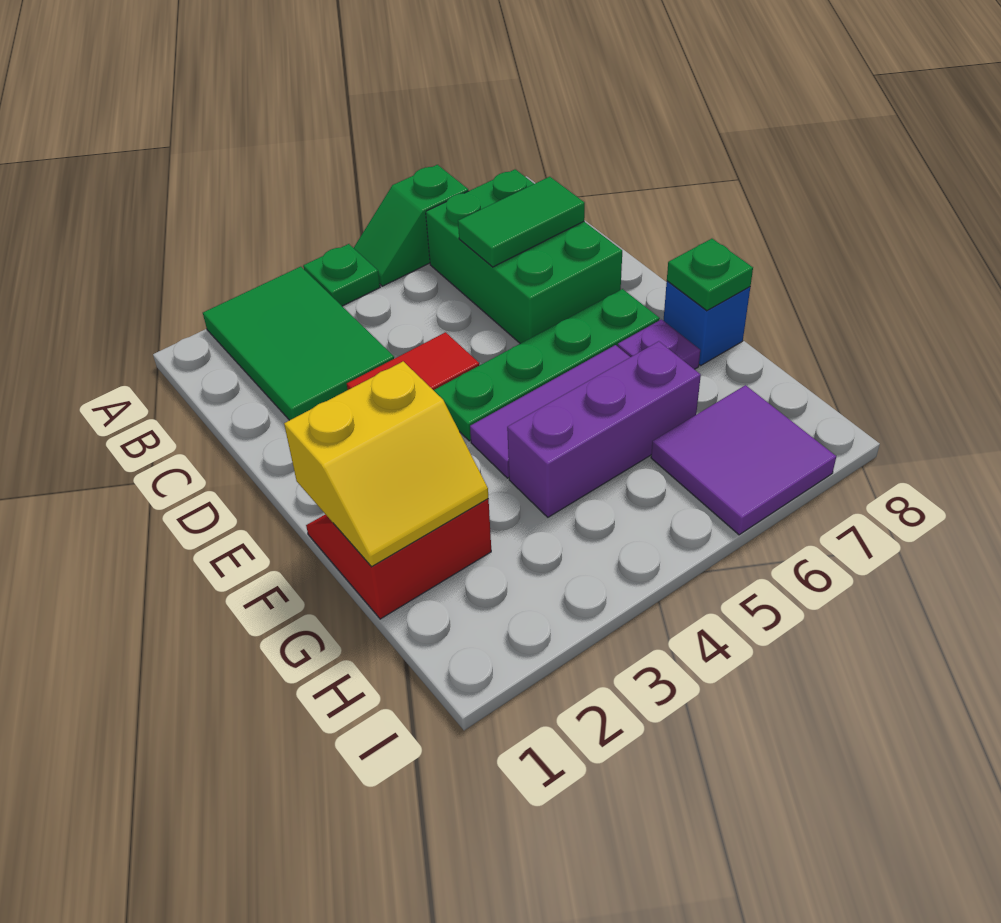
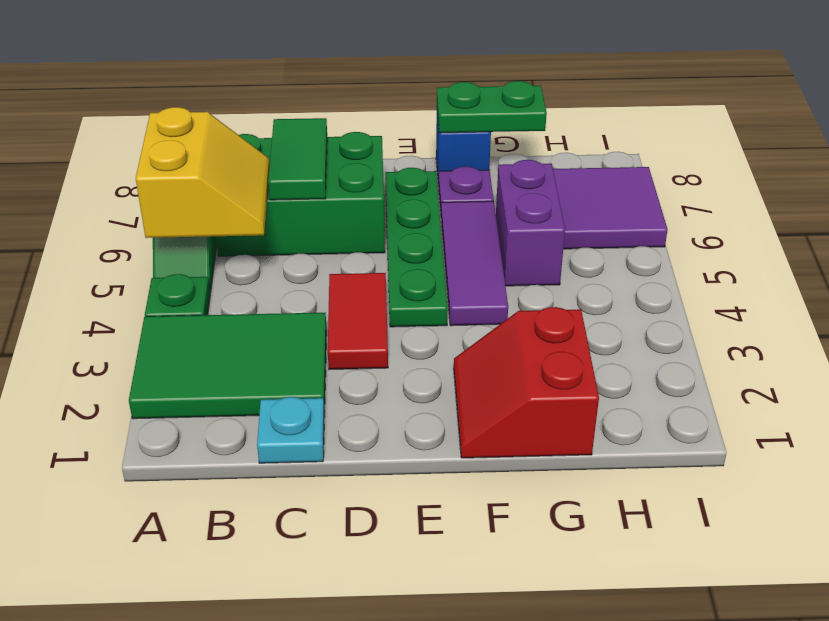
none -> cyan 1x1 plate [257,397,325,463]
yellow 2x2 slope [284,361,488,567] -> yellow 2x2 slope moved to [136,107,270,238]
green 1x1 plate [667,239,753,311] -> green 1x2 plate [437,81,547,133]
purple 1x3 brick [507,341,701,517] -> purple 1x2 brick [496,160,565,286]

